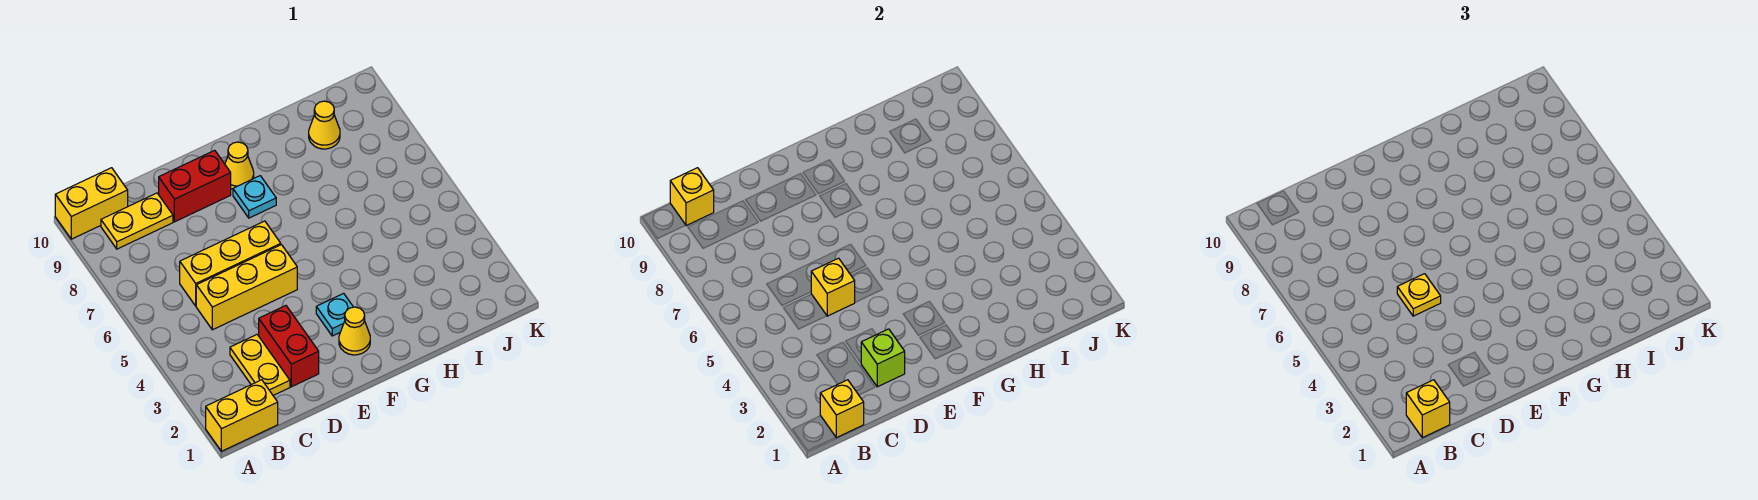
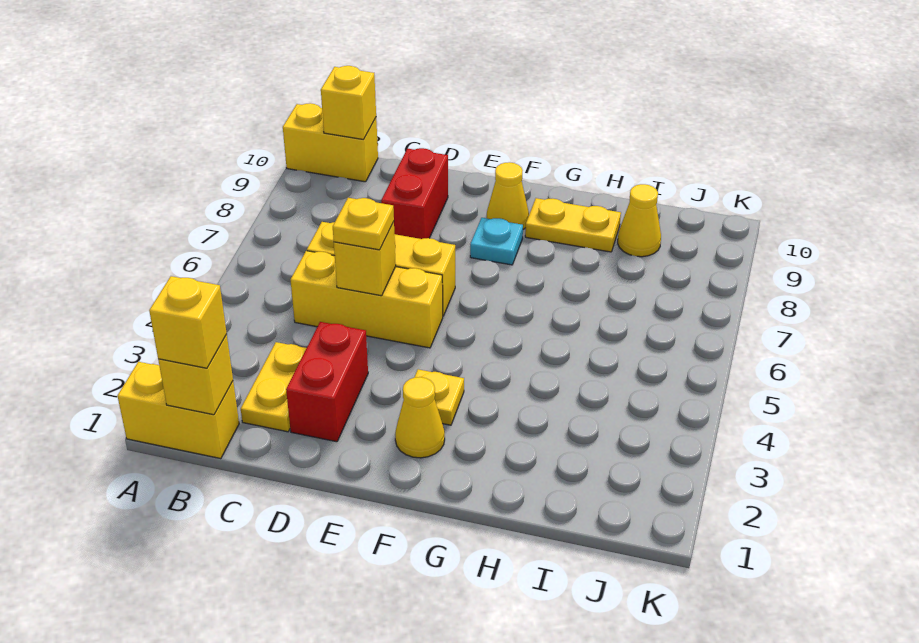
yellow 1x2 plate [101,193,173,249] -> yellow 1x2 plate moved to [525,198,621,252]
lime 1x1 brick [861,329,905,387] -> none
red 1x2 brick [159,150,231,222] -> red 1x2 brick turned to [381,148,448,239]
cyan 1x1 plate [316,293,353,336] -> yellow 1x1 plate [415,369,464,425]

